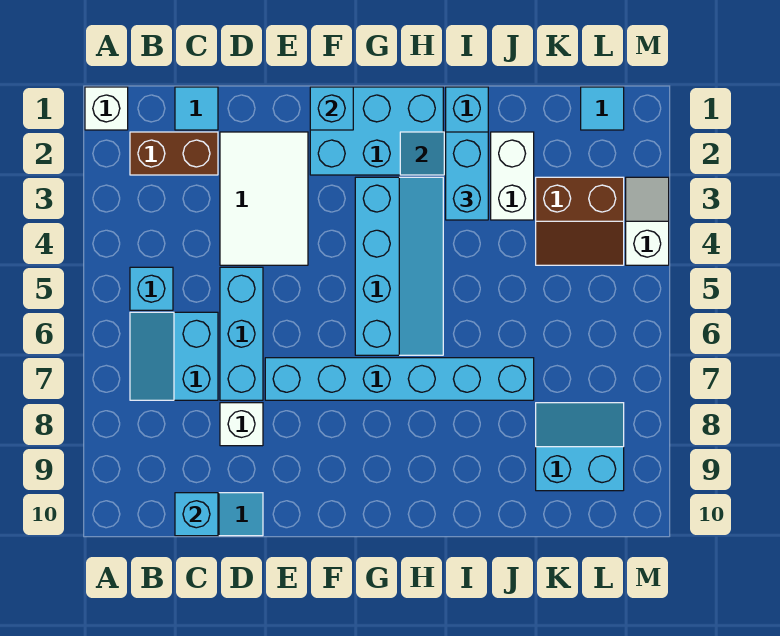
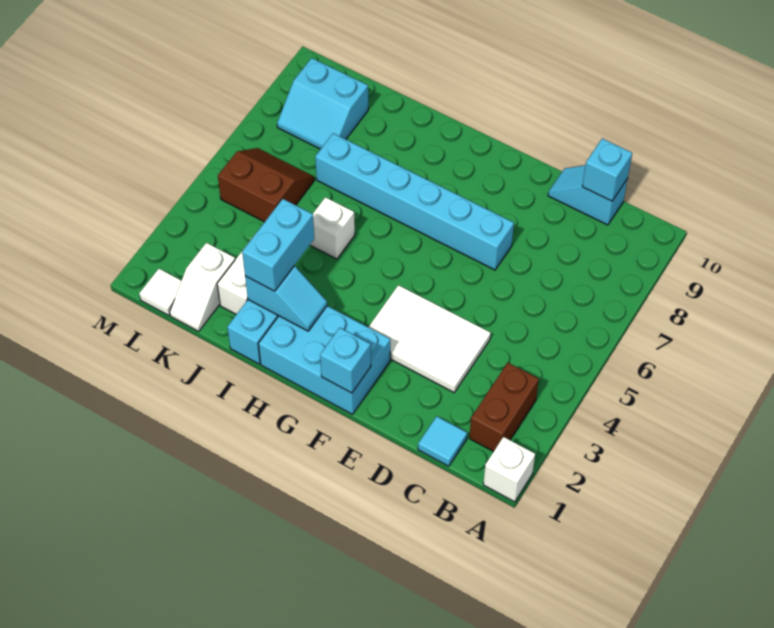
brown 1x2 brick [130,132,218,175] -> brown 1x2 brick turned to [469,363,539,452]
cyan 1x1 brick [130,267,173,310] -> none
cyan 2x2 slope [130,312,218,400] -> none
white 2x3 tile [220,132,308,265] -> white 2x3 tile turned to [369,285,491,392]
cyan 1x3 brick [220,267,263,400] -> none
white 1x1 brick [220,403,263,446] -> white 1x1 brick moved to [310,197,355,259]
cyan 2x4 slope [355,177,443,355] -> none
brown 2x2 slope [536,177,624,265] -> brown 2x2 slope moved to [218,148,314,222]
cyan 1x1 tile [581,87,624,130] -> white 1x1 tile [139,269,182,315]
white 1x2 slope [626,177,669,265] -> white 1x2 slope moved to [170,243,235,331]

